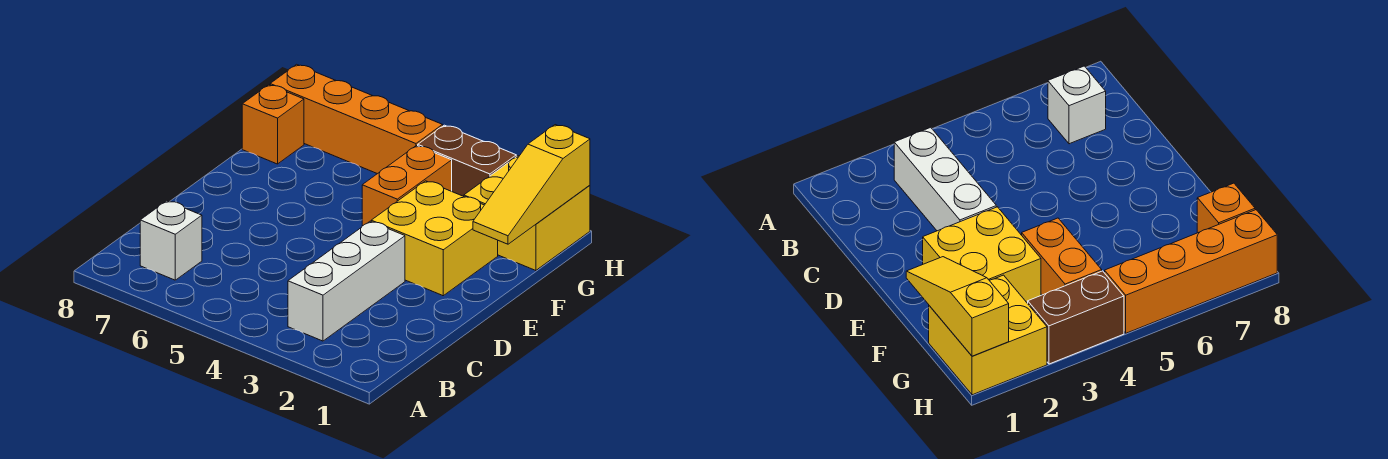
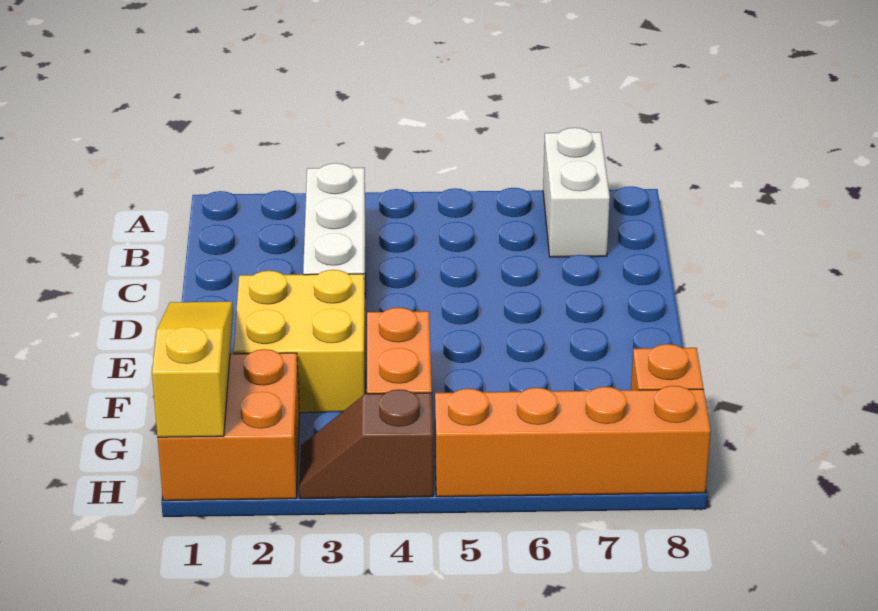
white 1x1 brick [140,201,202,280] -> white 1x2 brick [543,128,610,257]
yellow 2x2 brick [464,156,590,271] -> orange 2x2 brick [158,349,300,501]
brown 1x2 brick [418,125,516,196] -> brown 1x2 slope [299,389,433,499]

